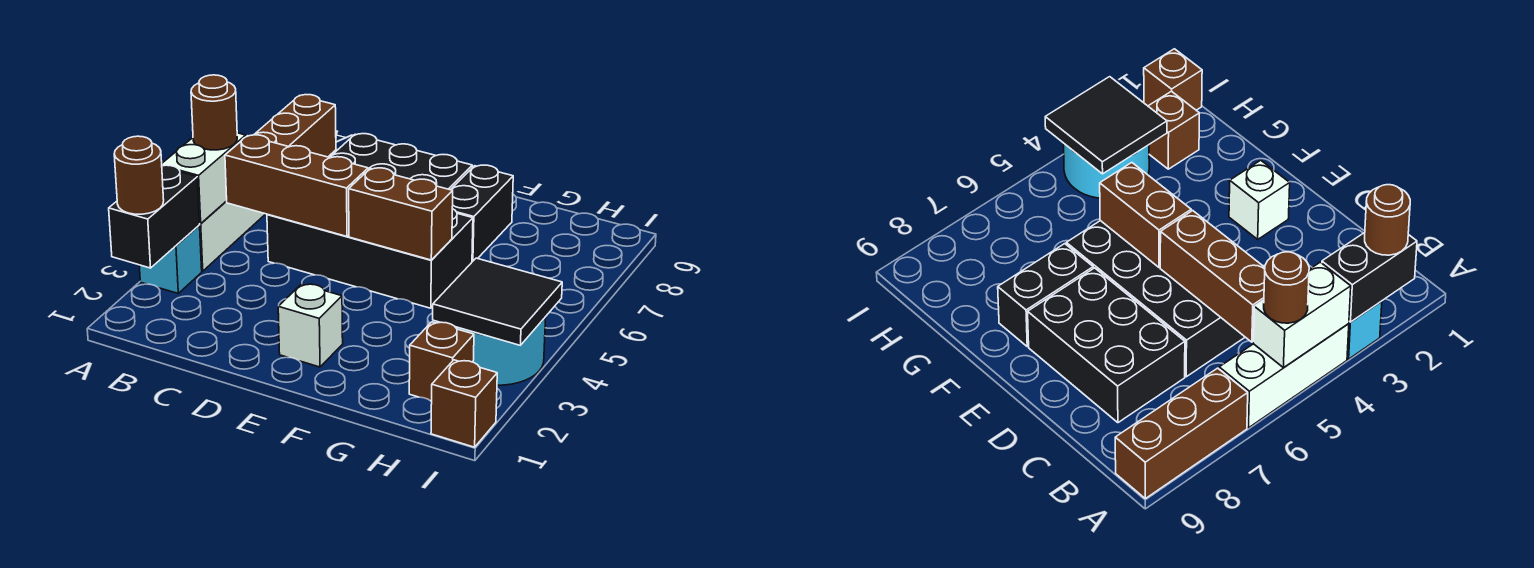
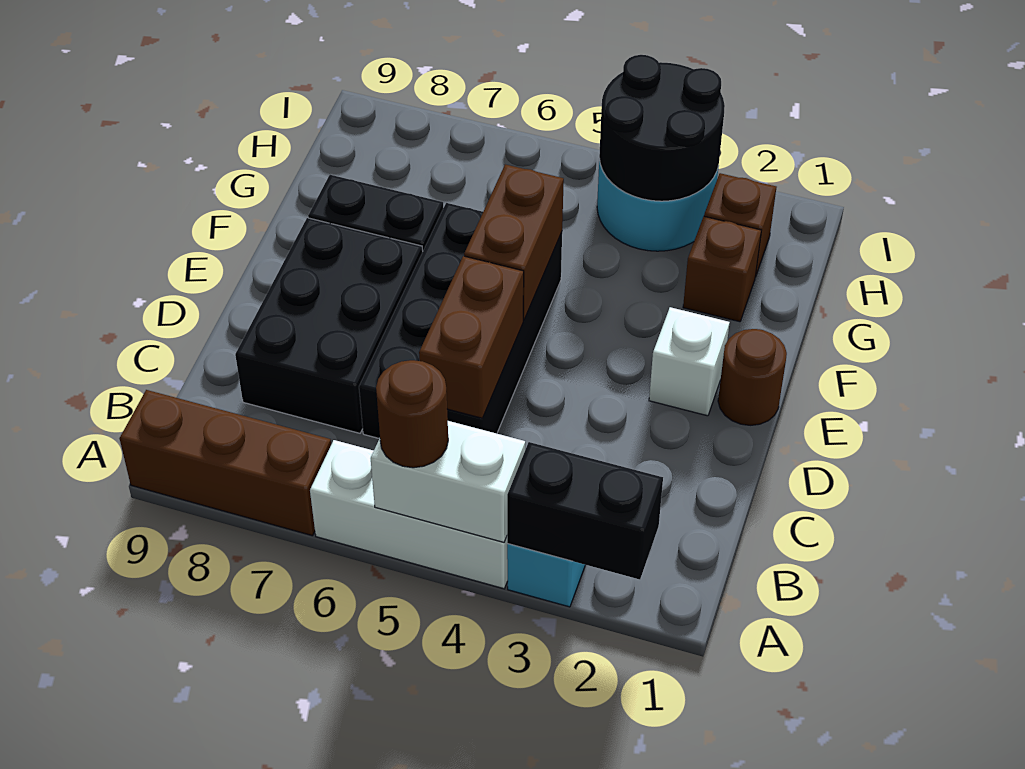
brown 1x1 round brick [114,136,164,214] -> brown 1x1 round brick moved to [718,329,787,425]
brown 1x3 brick [225,135,368,236] -> brown 1x2 brick [419,256,524,418]
black 2x2 tile [433,258,562,345] -> black 2x2 round brick [599,55,725,201]
brown 1x1 brick [431,360,497,447] -> brown 1x1 brick moved to [683,217,761,322]

